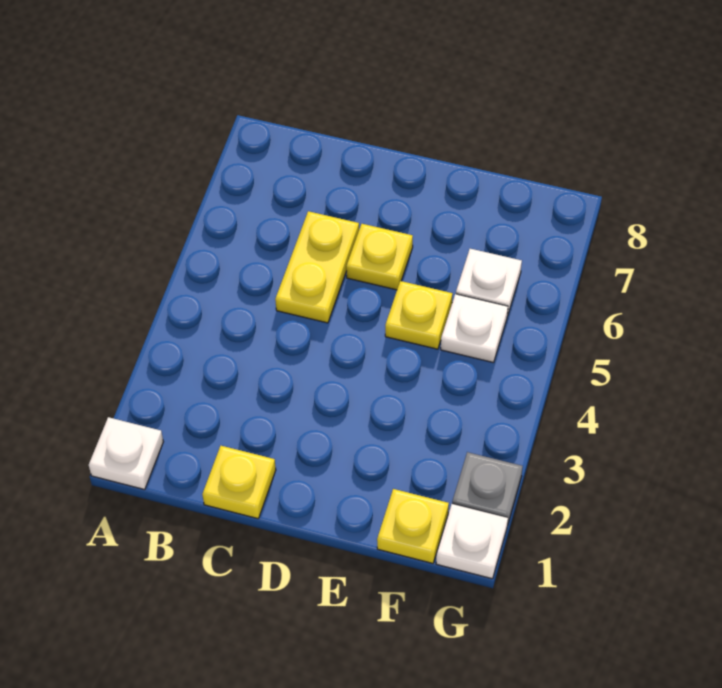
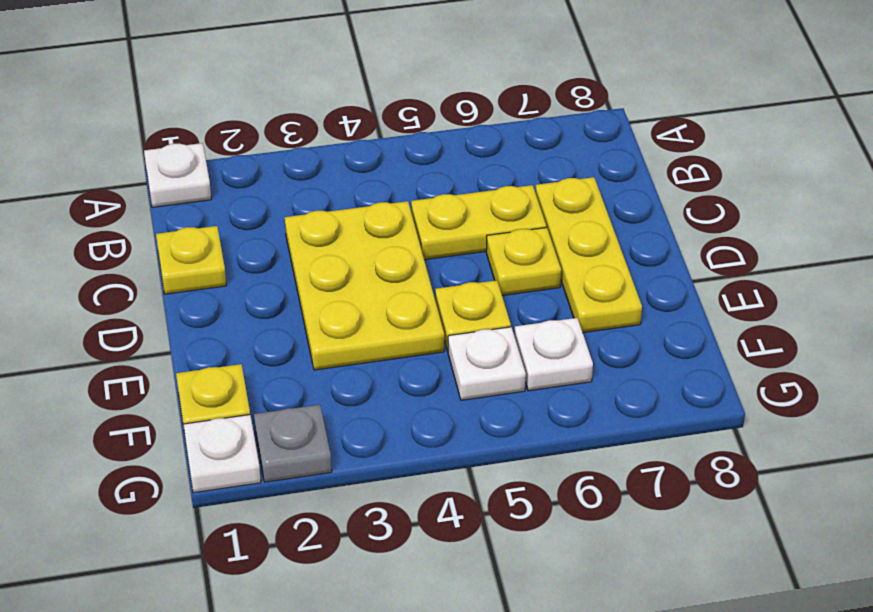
none -> yellow 2x3 plate [285,201,444,370]
none -> yellow 1x3 plate [535,177,642,333]

